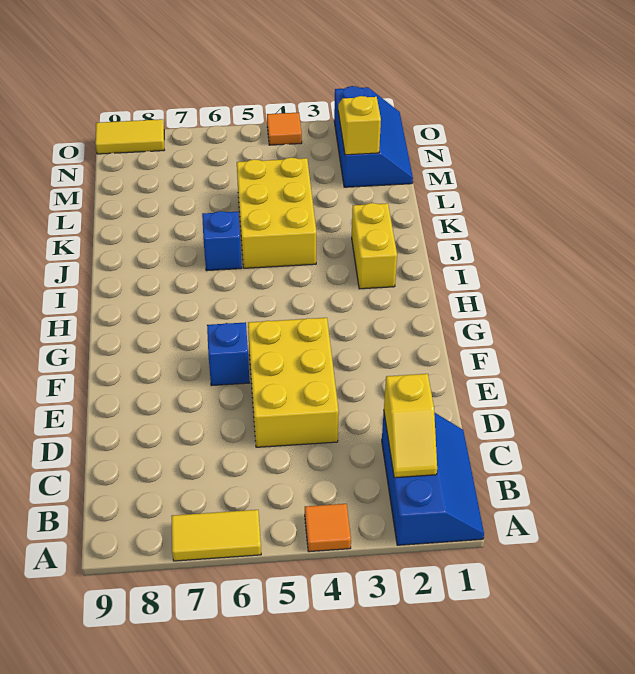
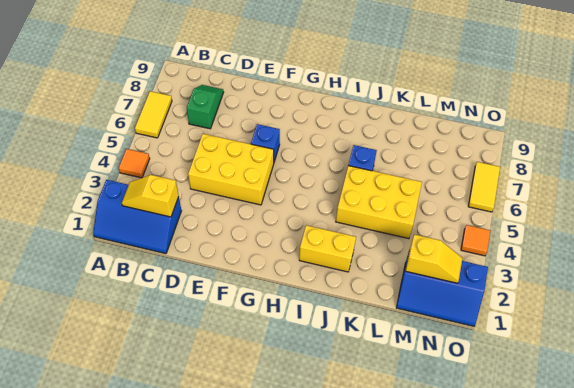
none -> green 1x2 slope [187,85,224,129]
yellow 1x2 tile [95,119,164,154] -> yellow 1x2 tile moved to [468,162,500,212]

